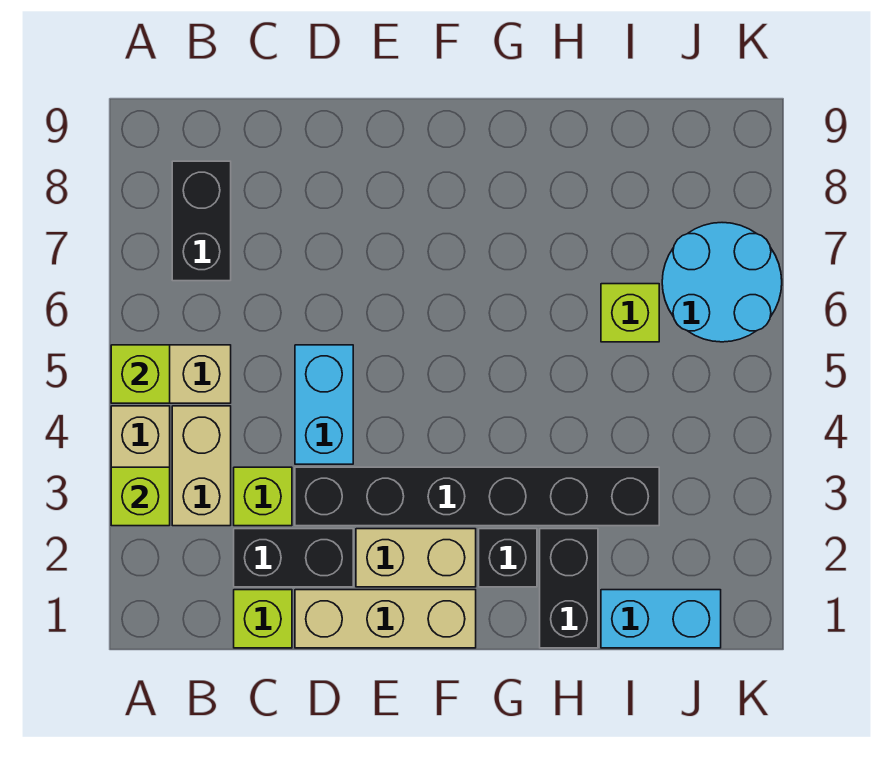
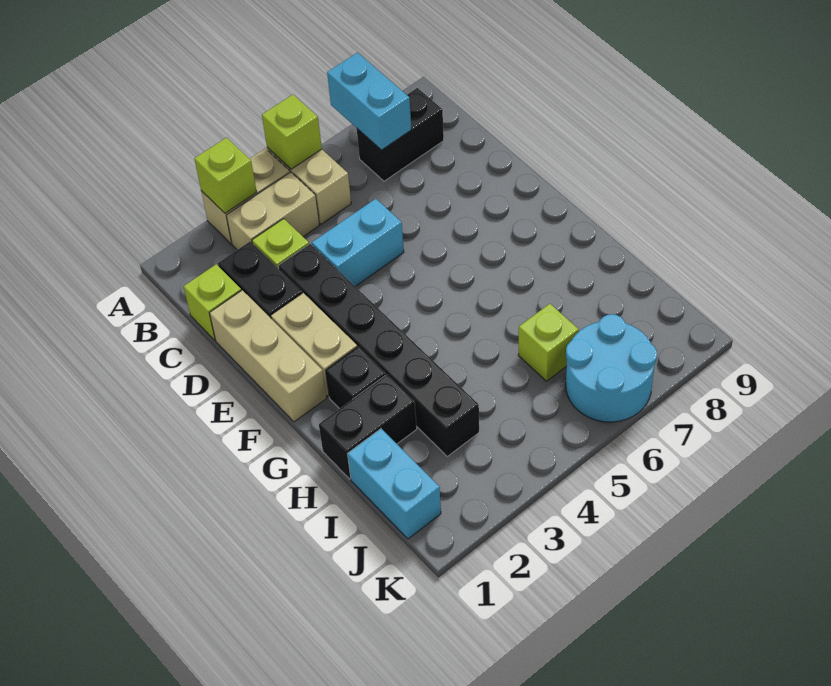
none -> cyan 1x2 brick [327,53,411,150]

